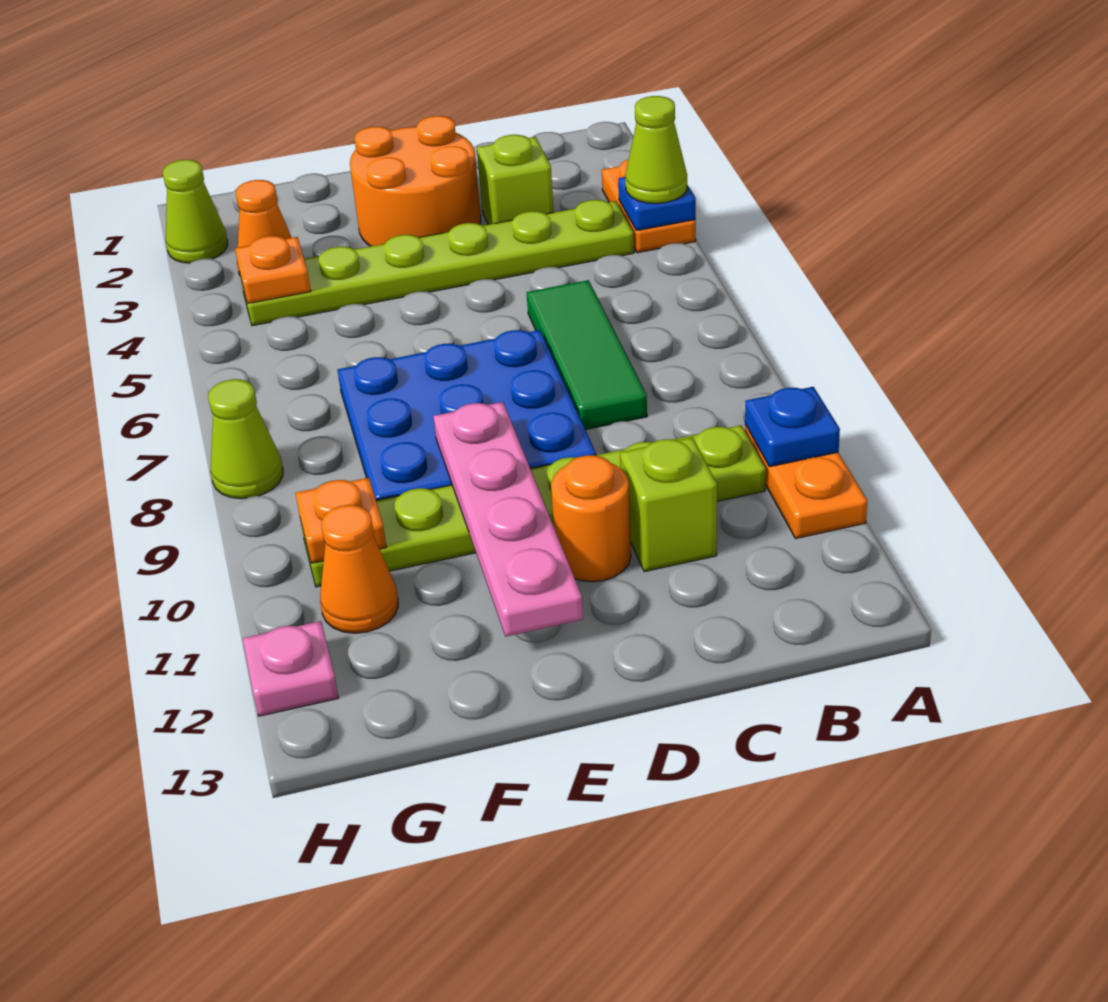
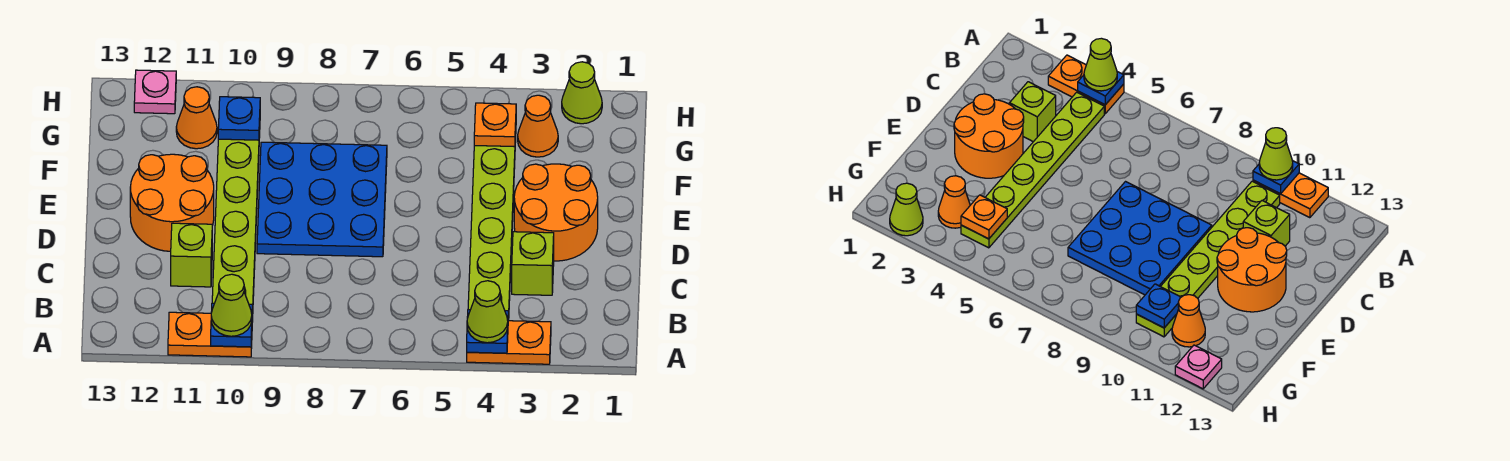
green 1x3 tile [527,280,647,430] -> none
orange 1x1 round brick [551,455,631,582] -> orange 2x2 round brick [130,154,214,251]
pink 1x4 plate [433,402,583,637] -> none
orange 1x1 plate [296,478,386,563] -> blue 1x1 plate [218,97,260,140]
lime 1x1 cone [208,379,283,499] -> lime 1x1 cone moved to [211,274,252,336]

